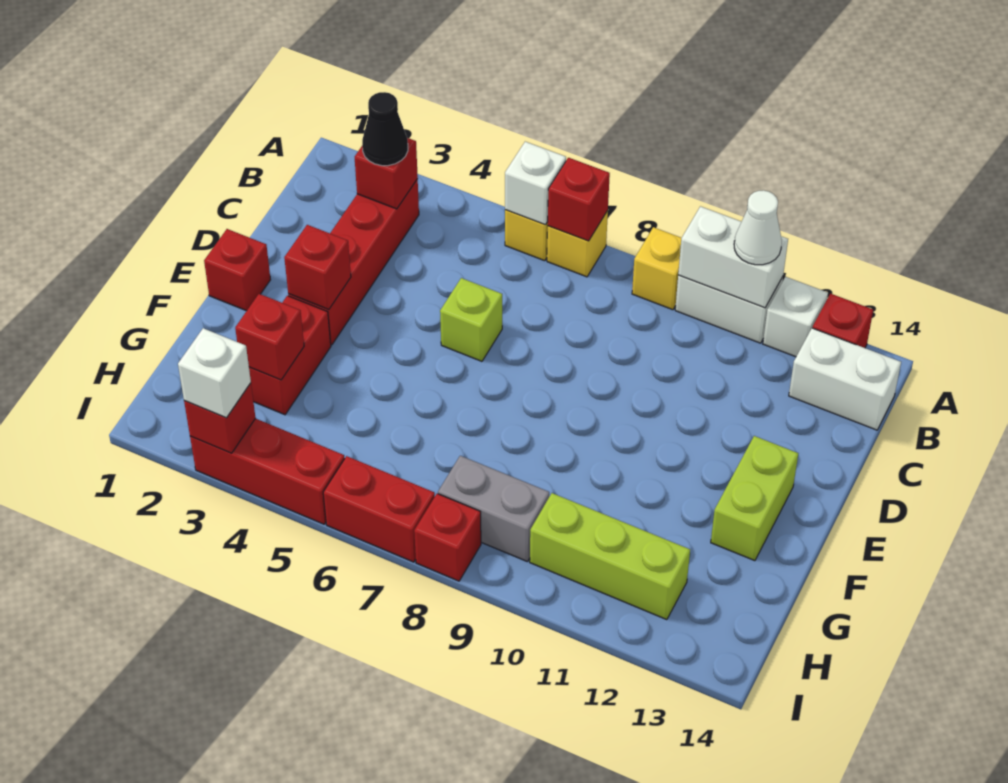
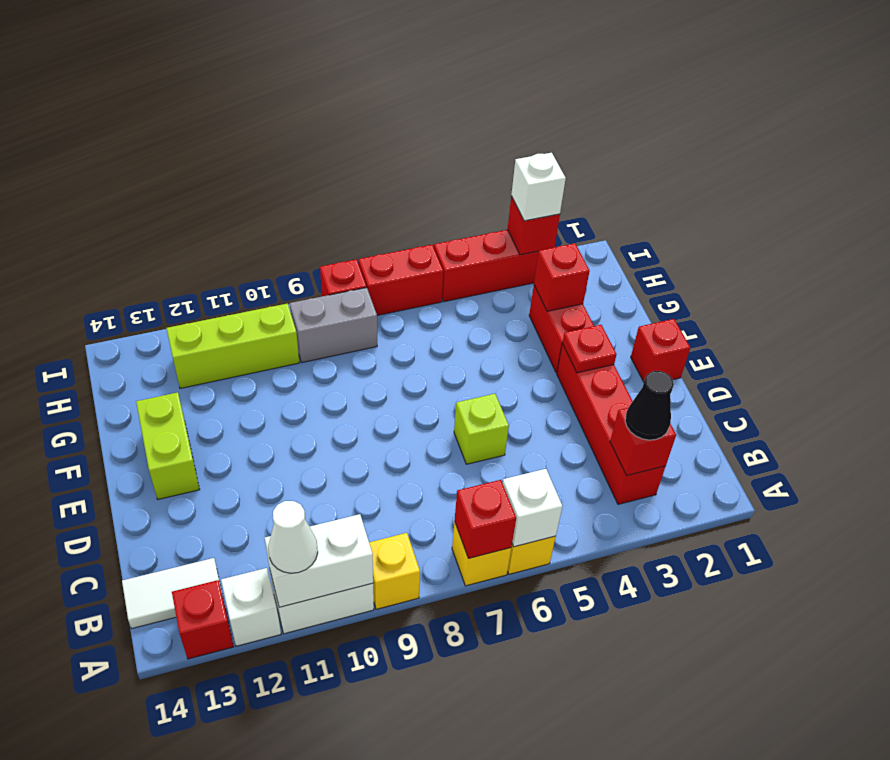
white 1x2 brick [789,328,901,430] -> white 1x2 tile [122,558,221,628]
red 1x1 brick [284,225,351,310] -> red 1x1 plate [562,325,616,373]

